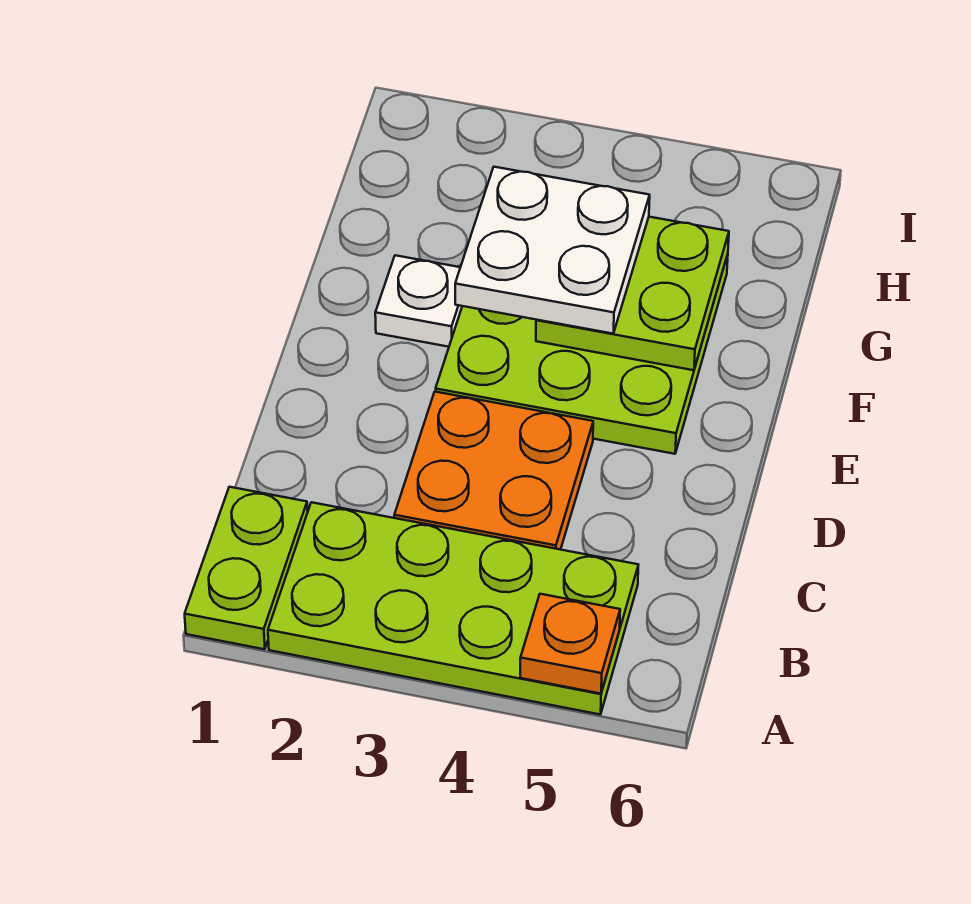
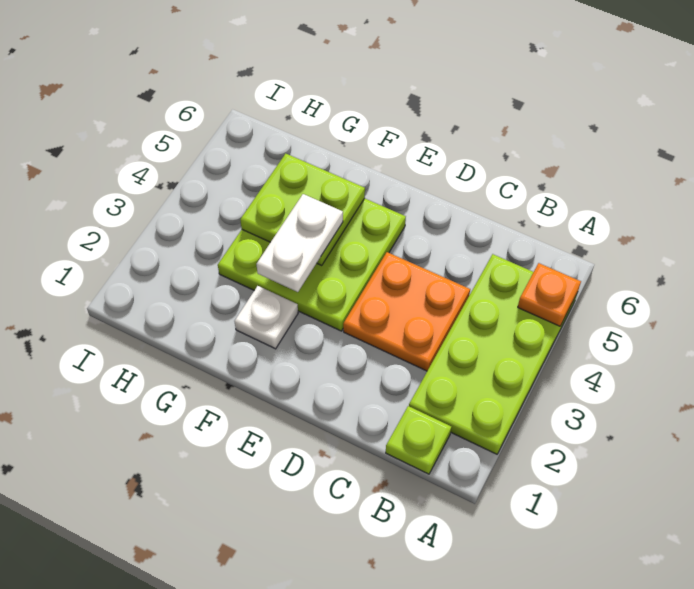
lime 1x2 plate [185,487,308,649] -> lime 1x1 plate [386,406,451,474]
white 2x2 plate [455,167,650,334] -> white 1x2 plate [256,194,343,292]

